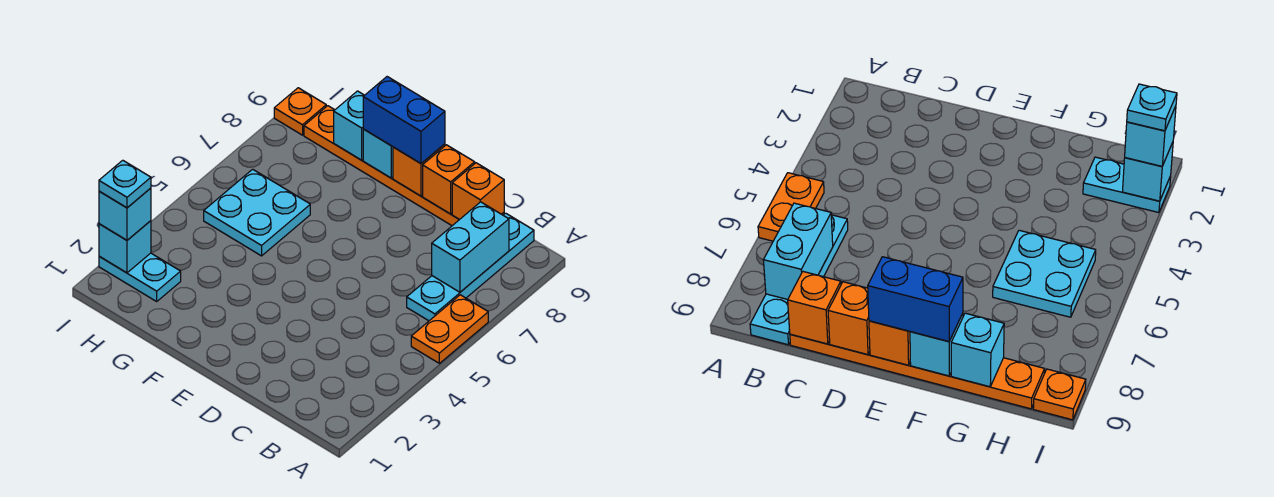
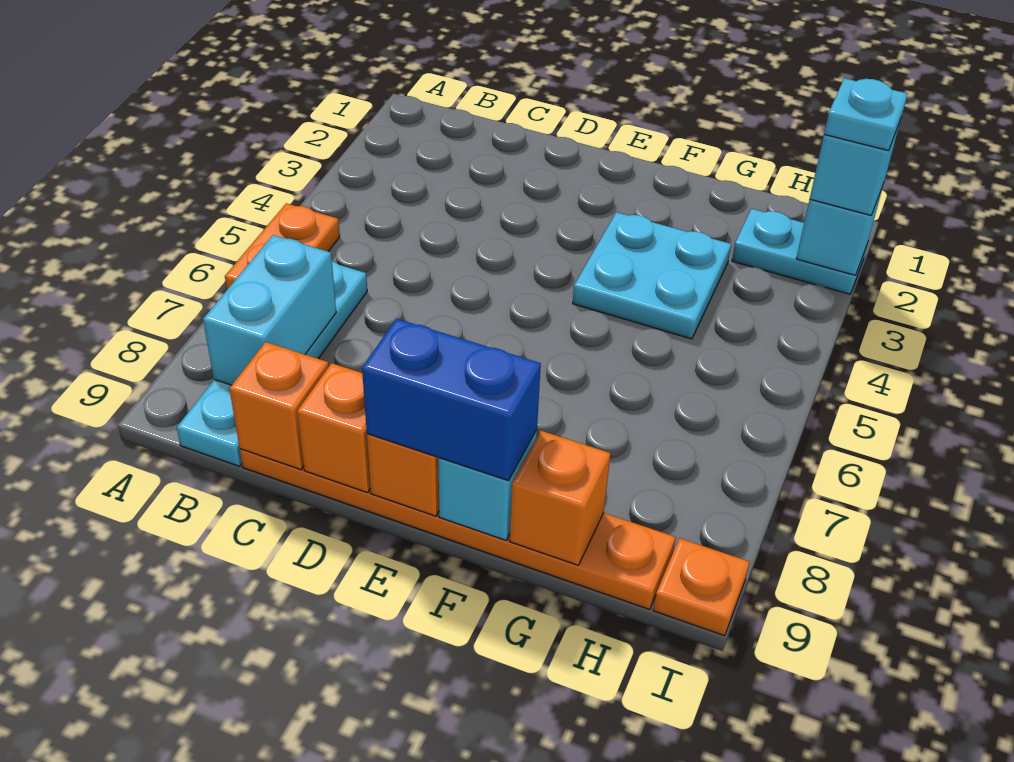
cyan 2x2 plate [204,169,310,256] -> cyan 2x2 plate moved to [573,212,731,339]
cyan 1x1 brick [334,91,364,160] -> orange 1x1 brick [510,431,610,565]

